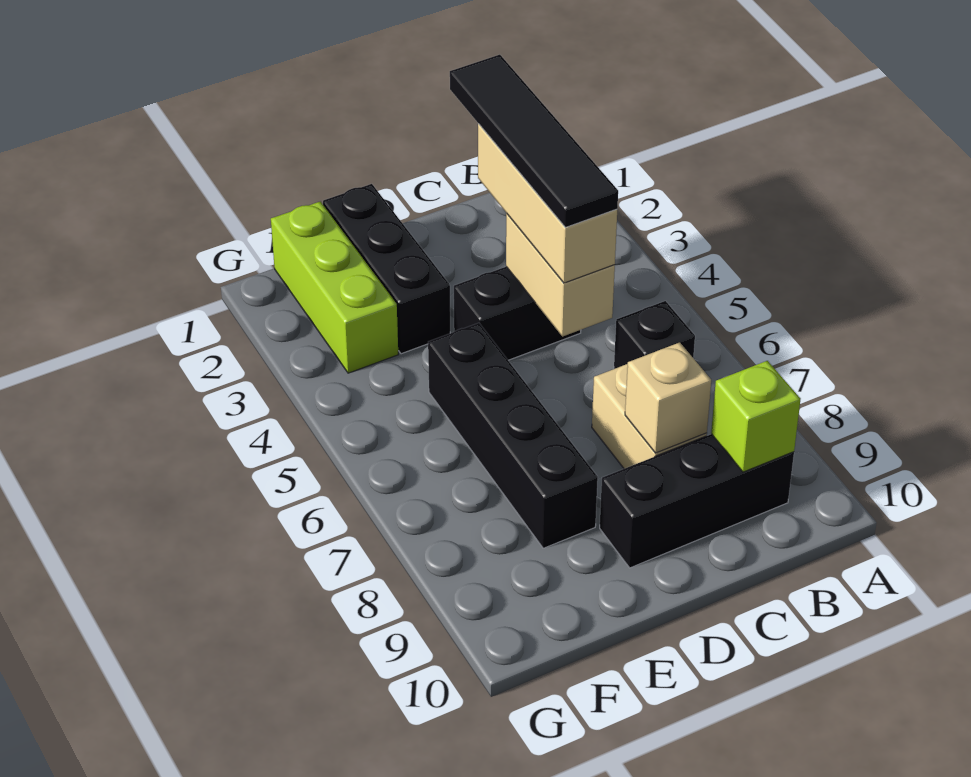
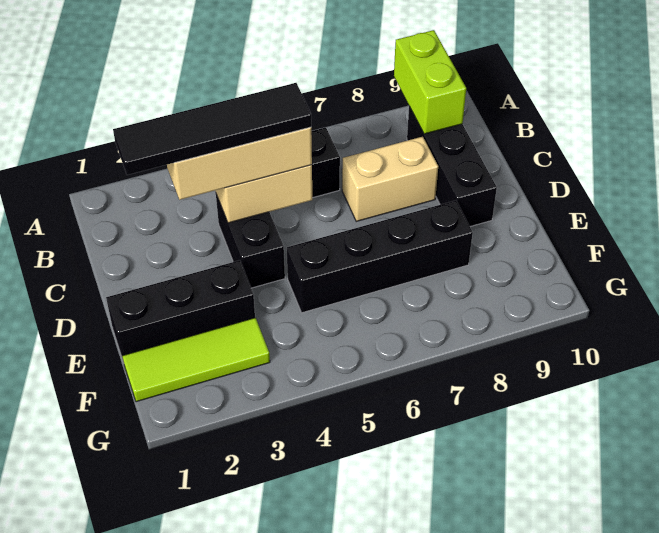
lime 1x1 brick [711,361,800,472] -> lime 1x2 brick [394,30,466,134]
tan 1x1 brick [625,342,711,453] -> none
lime 1x3 brick [271,202,398,373] -> lime 1x3 tile [122,318,270,402]

